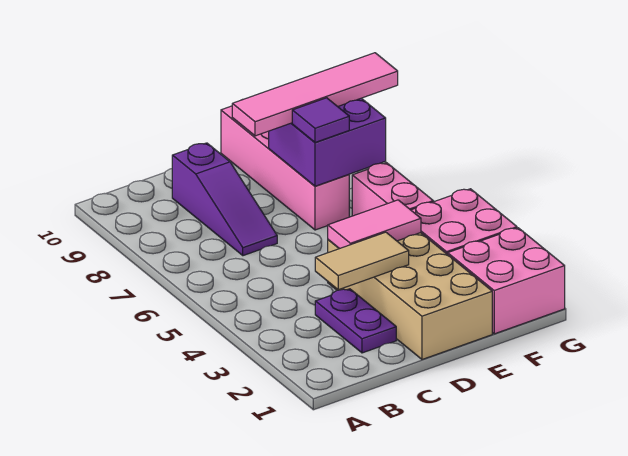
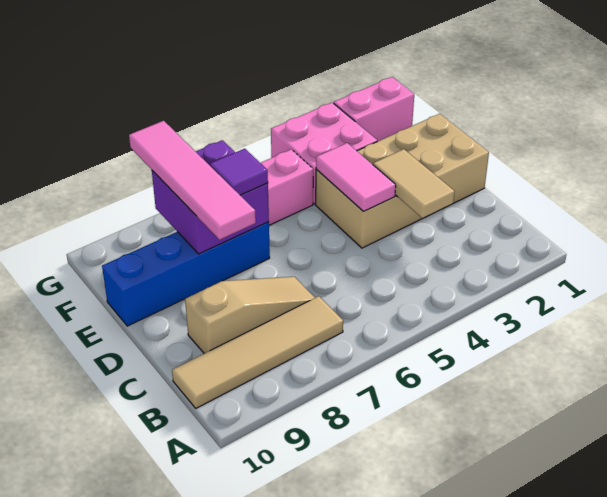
none -> tan 1x4 tile [172,296,343,408]
purple 1x2 plate [315,289,396,353] -> none
purple 1x3 slope [172,143,277,256] -> tan 1x3 slope [185,277,315,353]
pink 1x4 brick [221,106,349,230] -> blue 1x4 brick [102,222,270,326]
pink 2x2 brick [448,228,565,334] -> pink 1x2 brick [334,77,414,141]

